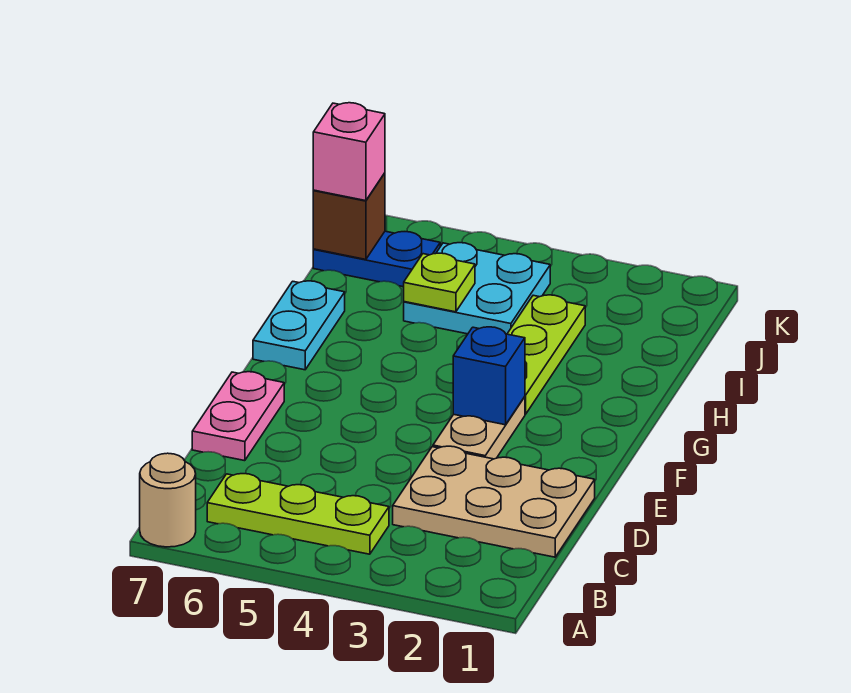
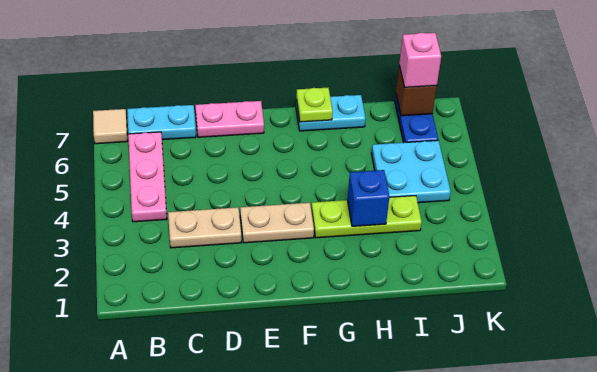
tan 1x1 round brick [140,453,196,547] -> tan 1x1 tile [93,109,127,144]
lime 1x3 plate [207,474,389,554] -> pink 1x3 plate [128,132,167,222]
none -> cyan 1x2 plate [127,105,196,140]
tan 2x3 plate [393,446,595,557] -> tan 1x2 plate [168,207,241,248]
blue 1x1 brick [453,327,525,425] -> blue 1x1 brick moved to [347,170,389,226]
lime 1x1 plate [404,253,475,312] -> lime 1x1 plate moved to [296,88,333,122]

